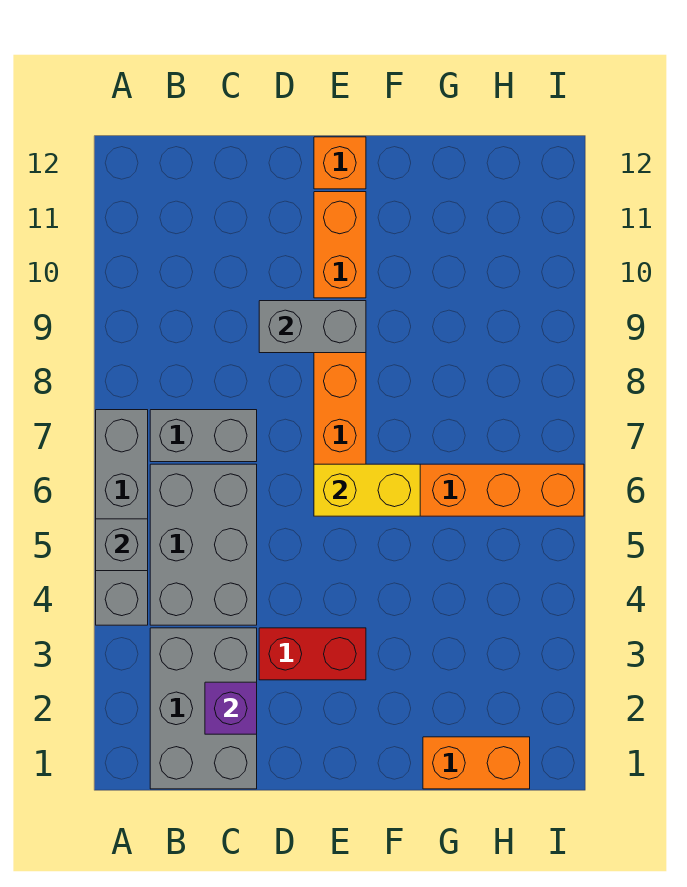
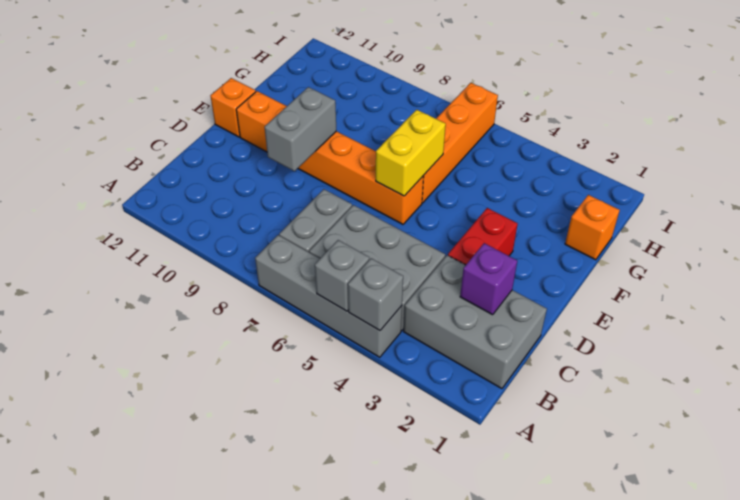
none -> grey 1x1 brick [348,258,403,330]
orange 1x2 brick [423,737,530,789] -> orange 1x1 brick [565,195,620,260]

